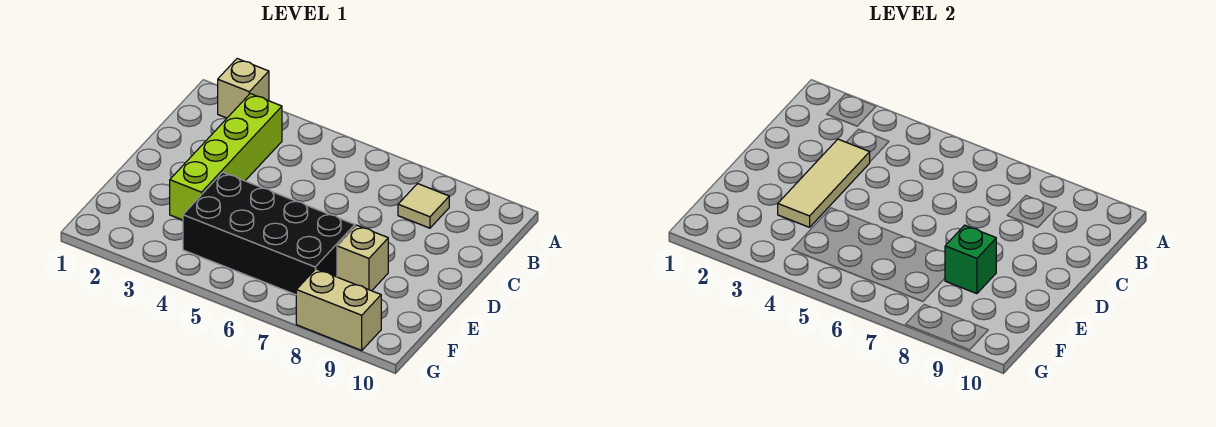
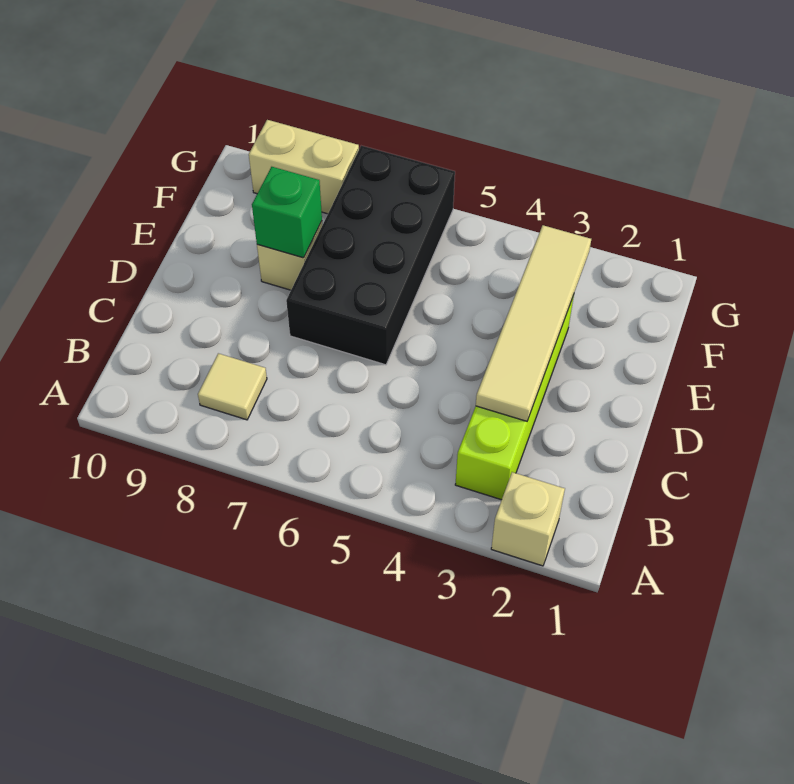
tan 1x3 tile [778,139,870,227] -> tan 1x4 tile [476,225,591,421]
black 2x4 brick [183,172,355,295] -> black 2x4 brick turned to [286,146,455,365]

